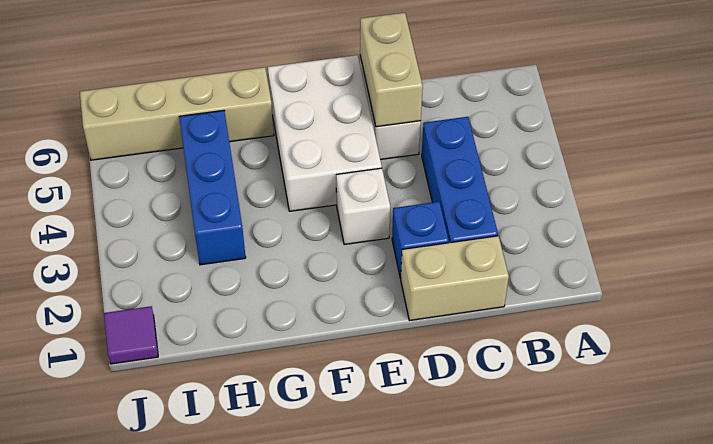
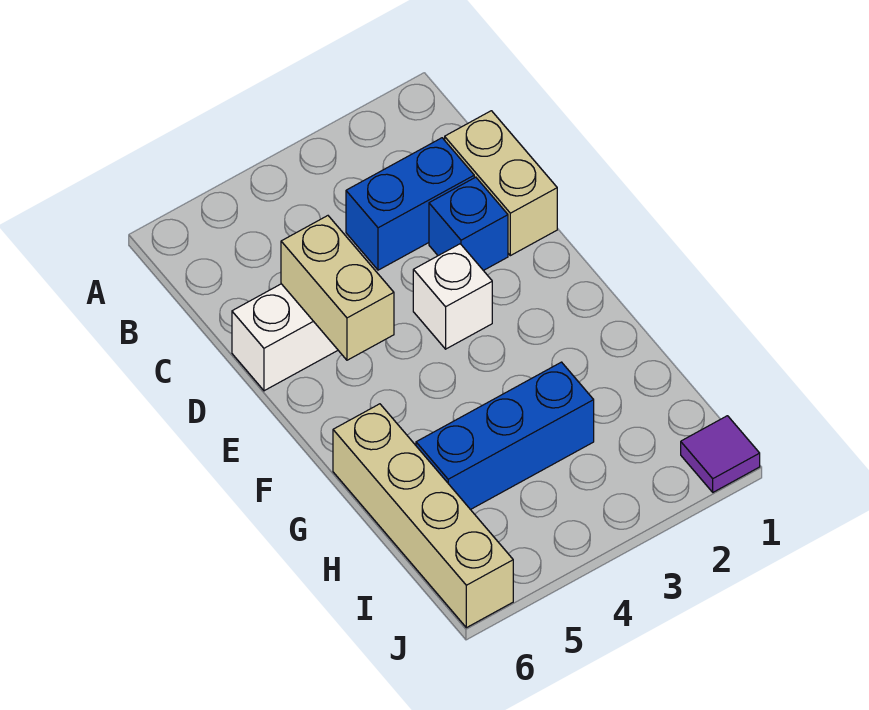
blue 1x3 brick [422,117,498,243] -> blue 1x2 brick [346,138,474,270]
tan 1x2 brick [360,13,423,127] -> tan 1x2 brick turned to [281,216,394,360]
white 2x3 brick [268,55,382,211] -> none

